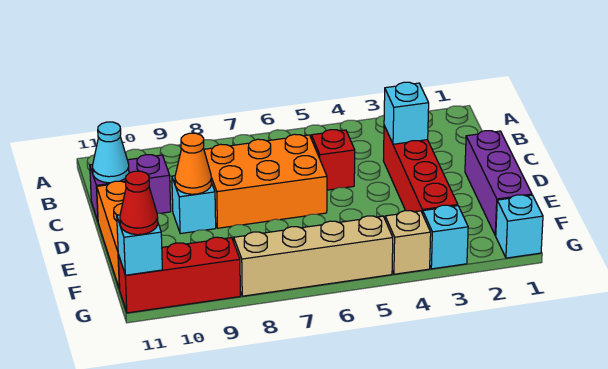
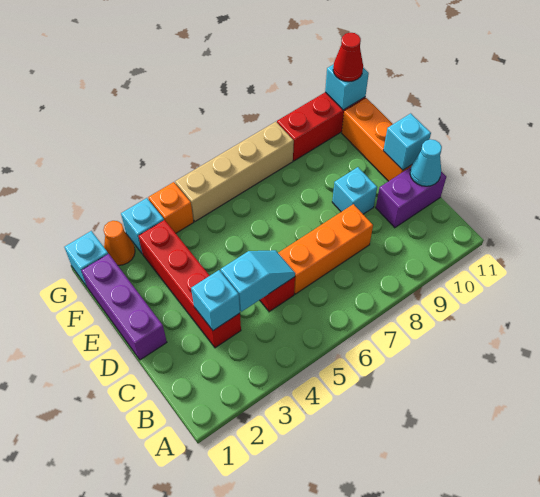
none -> cyan 1x2 slope [221,250,295,312]
orange 2x3 brick [204,134,327,228] -> orange 1x3 brick [278,204,373,294]
orange 1x1 cone [175,133,211,194] -> orange 1x1 cone moved to [104,221,135,265]
none -> cyan 1x1 brick [383,113,431,170]
tan 1x1 brick [385,211,431,274] -> orange 1x1 brick [148,182,194,233]

